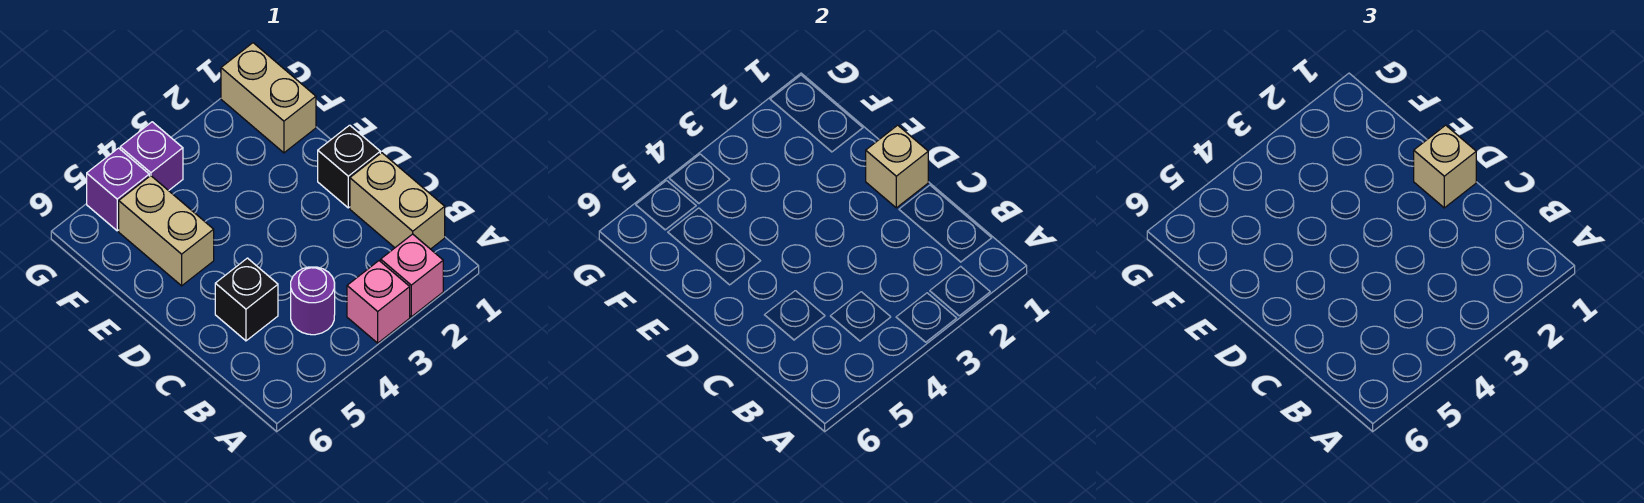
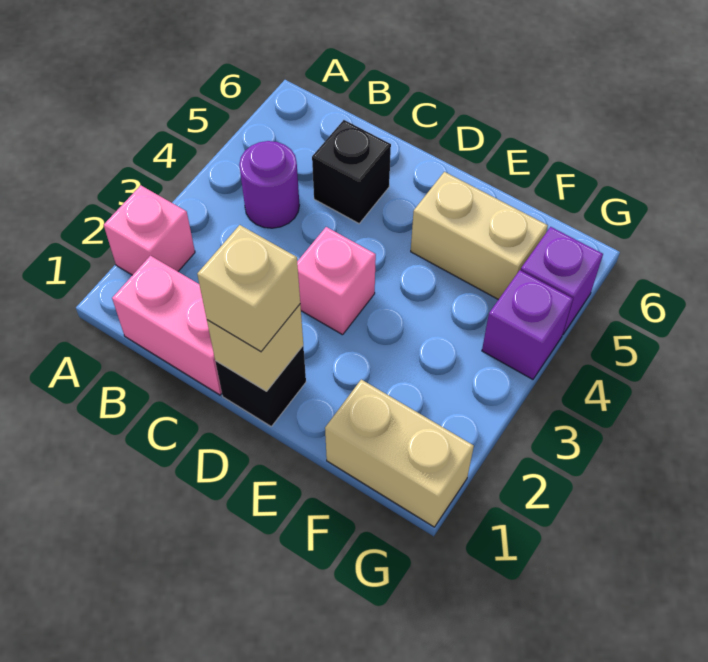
pink 1x1 brick [347,261,410,343] -> pink 1x1 brick moved to [297,227,376,335]
tan 1x2 brick [350,153,445,249] -> pink 1x2 brick [112,256,222,395]

